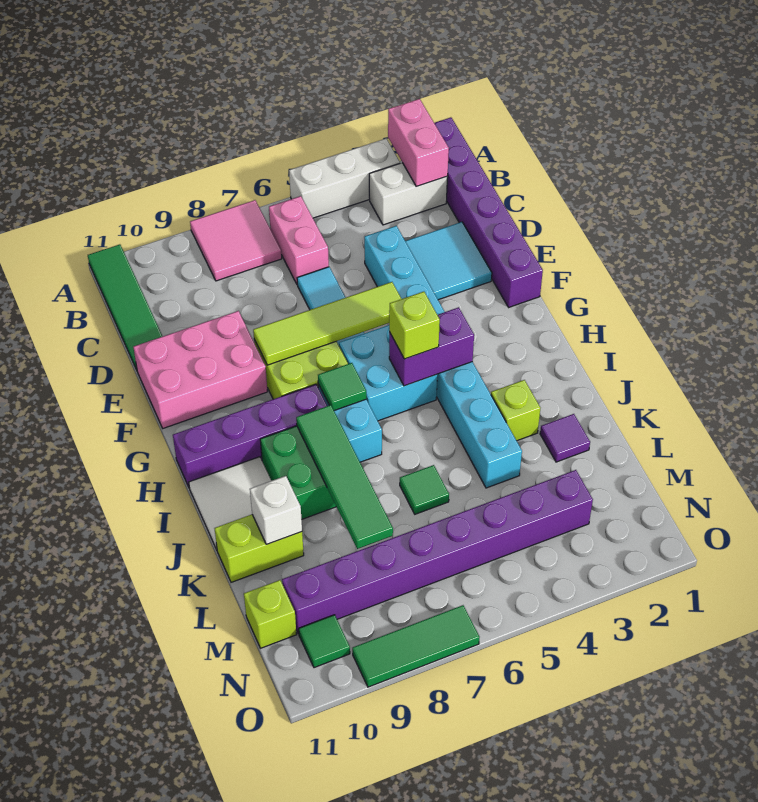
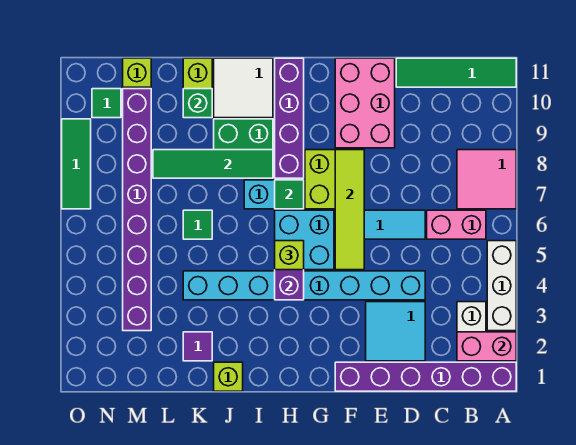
lime 1x1 brick [491,380,540,441] -> lime 1x1 brick moved to [214,362,243,391]
white 1x1 brick [250,476,302,544] -> green 1x1 brick [183,89,212,118]

